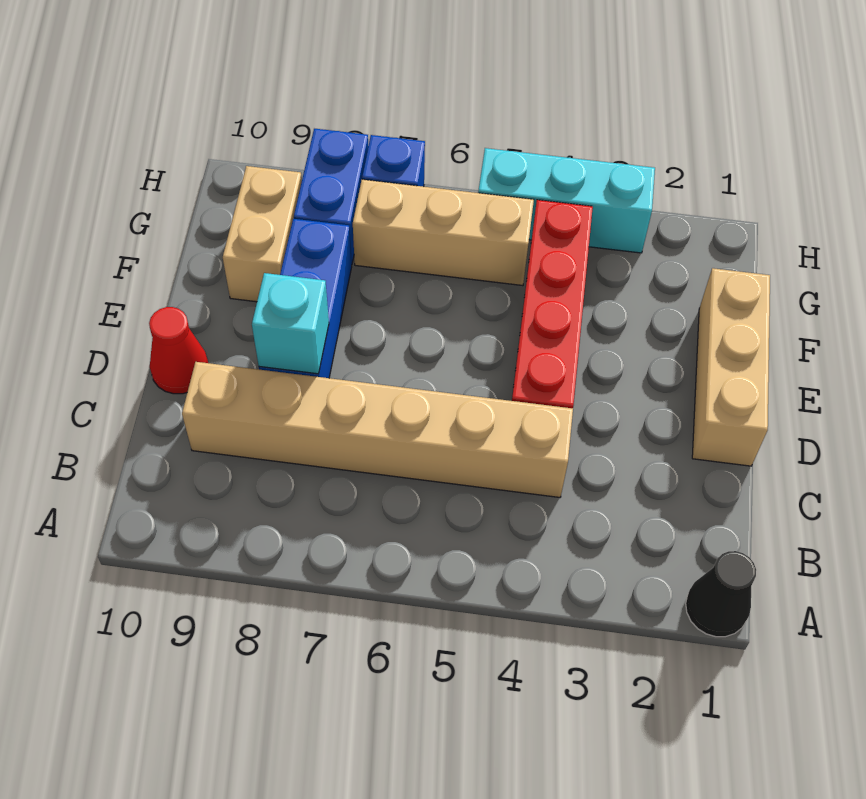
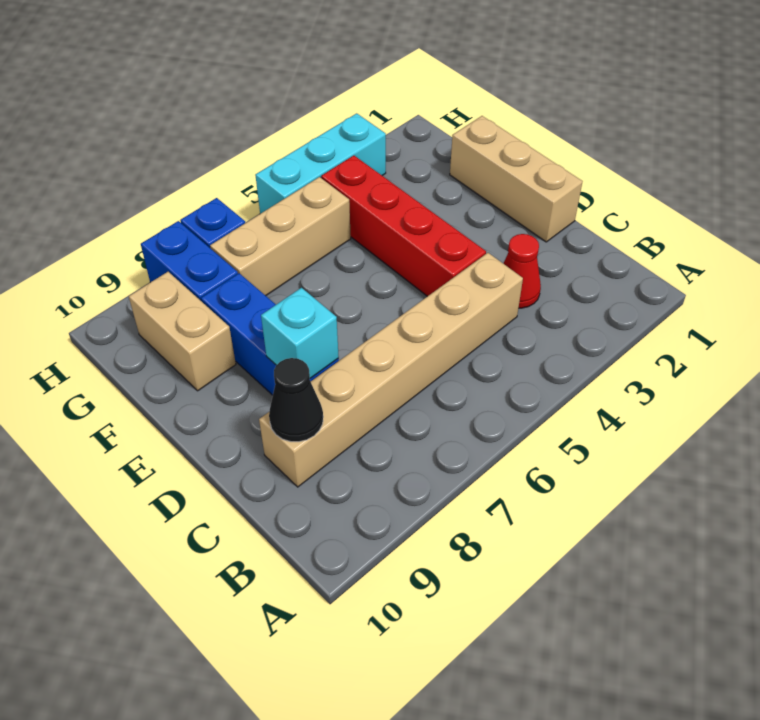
black 1x1 cone [686,551,756,637] -> black 1x1 cone moved to [269,358,323,442]
red 1x1 cone [149,307,208,394] -> red 1x1 cone moved to [503,234,541,308]

